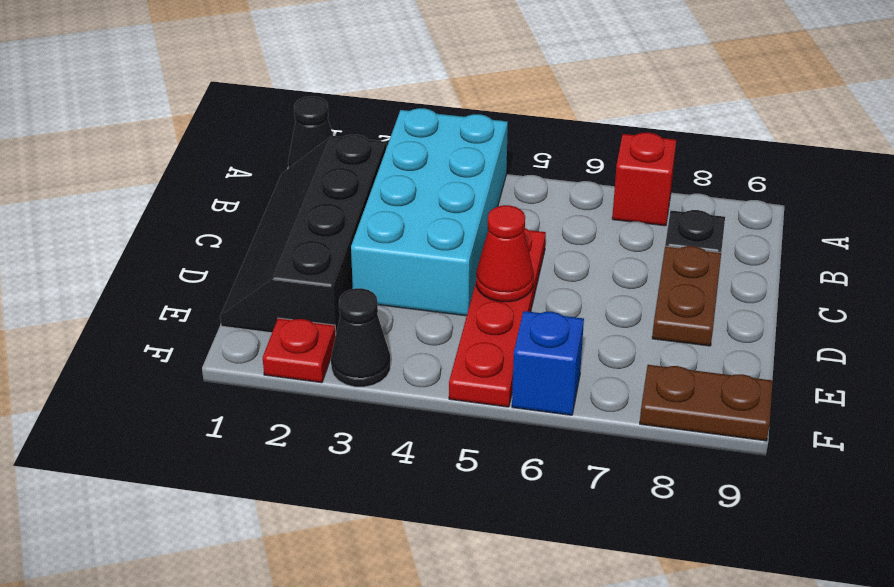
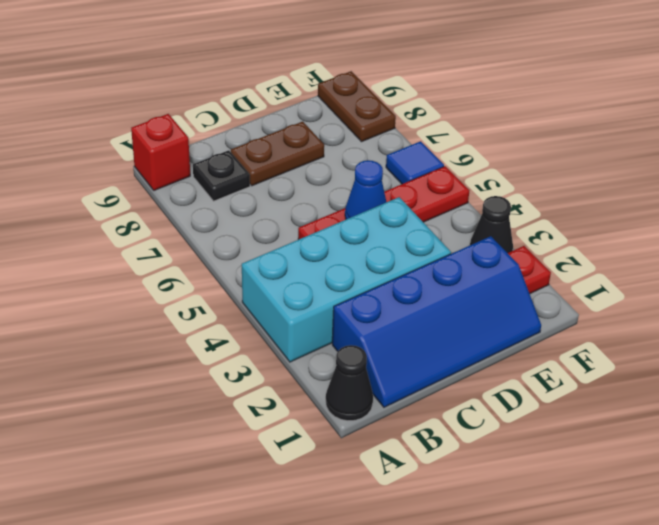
red 1x1 brick [612,133,676,226] -> red 1x1 brick moved to [131,114,190,190]
black 2x4 slope [220,135,386,333] -> blue 2x4 slope [332,236,541,407]
red 1x1 cone [476,205,533,302] -> blue 1x1 cone [345,160,386,219]
blue 1x1 brick [512,311,584,415] -> blue 1x1 tile [386,141,444,184]

